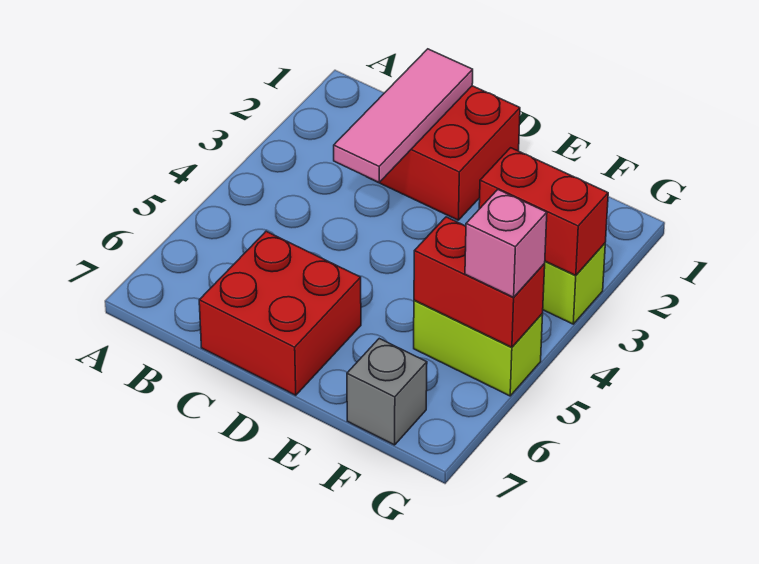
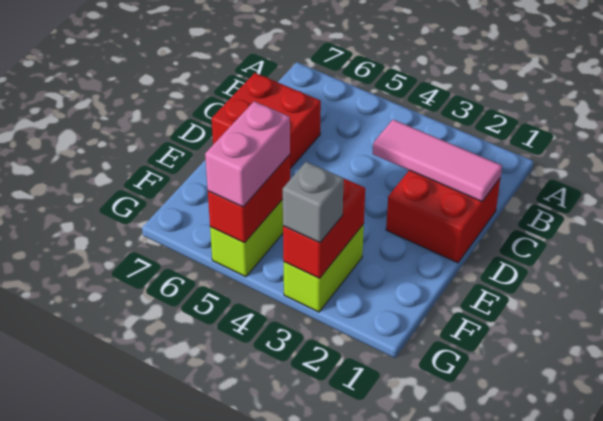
grey 1x1 brick [347,339,427,445] -> grey 1x1 brick moved to [282,162,344,243]
pink 1x1 brick [465,190,547,297] -> pink 1x2 brick [205,101,290,207]

